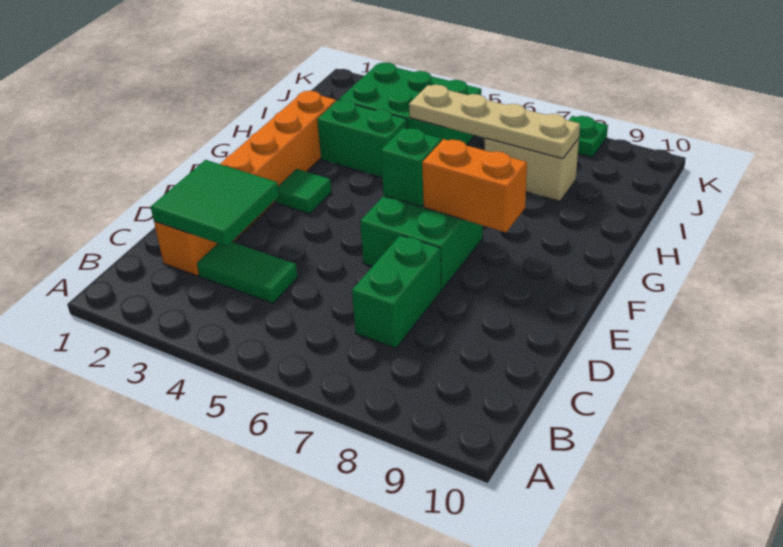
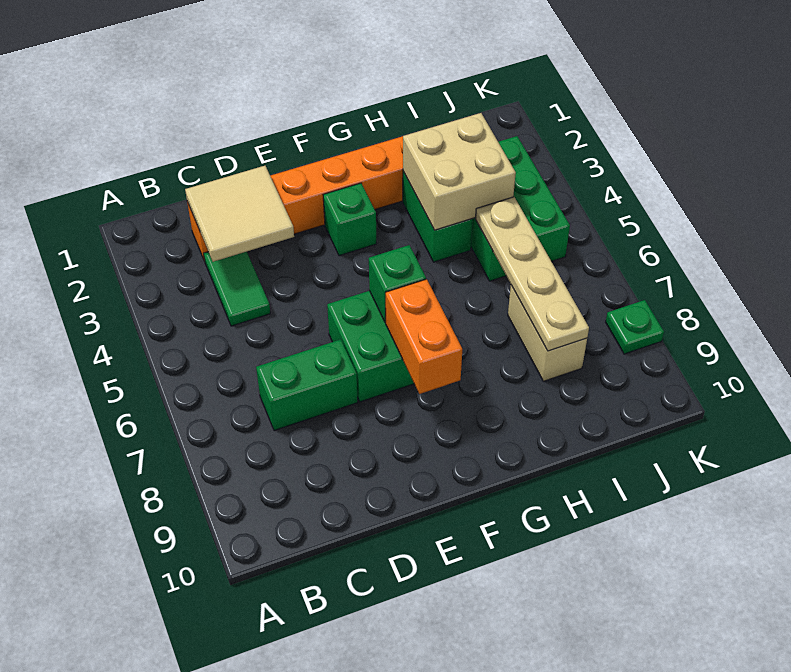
green 2x2 tile [151,160,279,246] -> tan 2x2 tile [185,166,294,262]
green 1x1 tile [276,169,331,214] -> green 1x1 brick [323,183,377,256]
none -> tan 2x2 brick [403,113,516,230]

